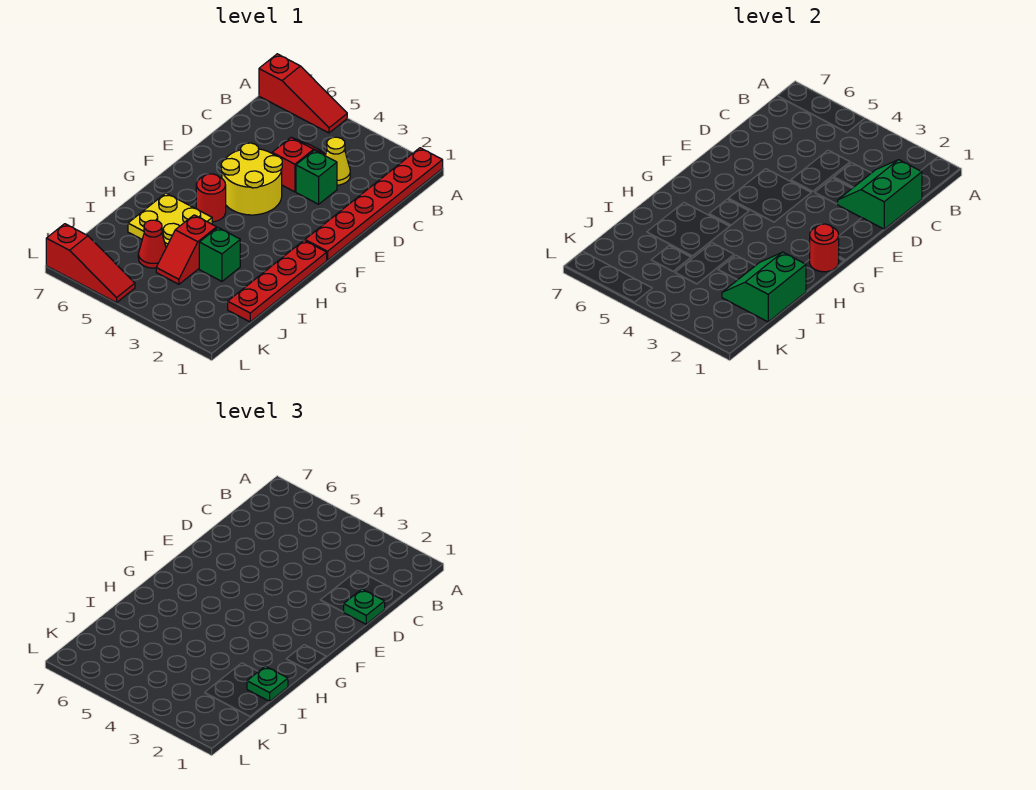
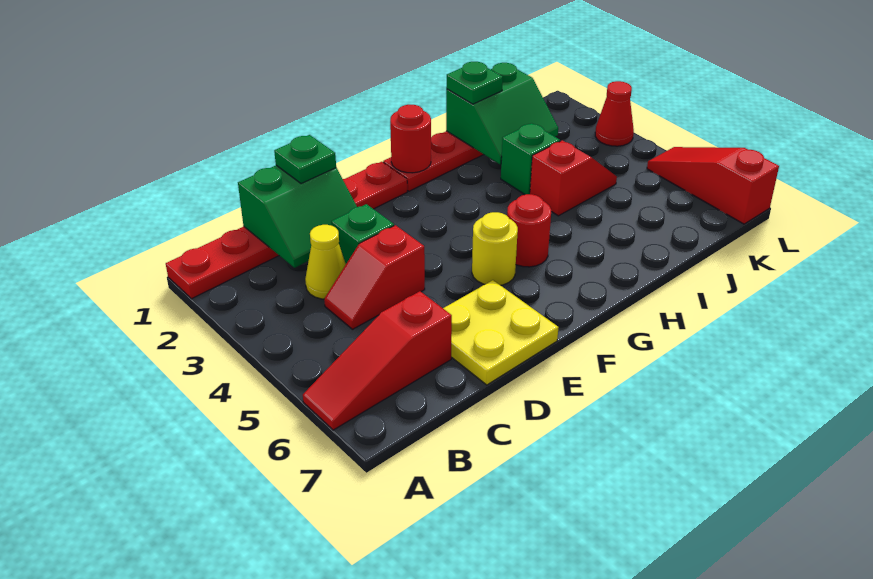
red 1x3 slope [259,54,347,133] -> red 1x3 slope turned to [303,291,452,430]
yellow 2x2 round brick [221,143,282,215] -> yellow 1x1 round brick [472,212,518,285]
yellow 2x2 plate [128,193,212,247] -> yellow 2x2 plate moved to [443,280,559,385]
red 1x1 cone [138,220,166,268] -> red 1x1 cone moved to [595,81,634,146]

